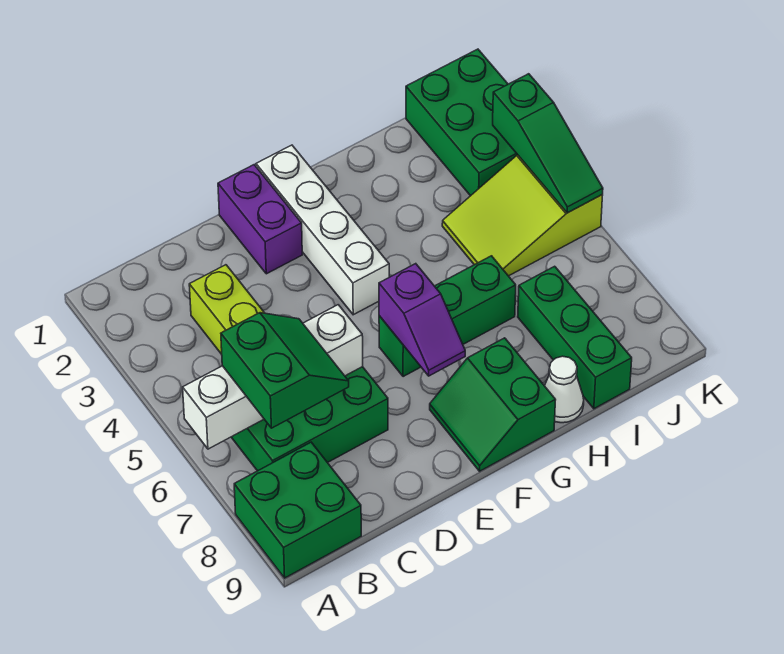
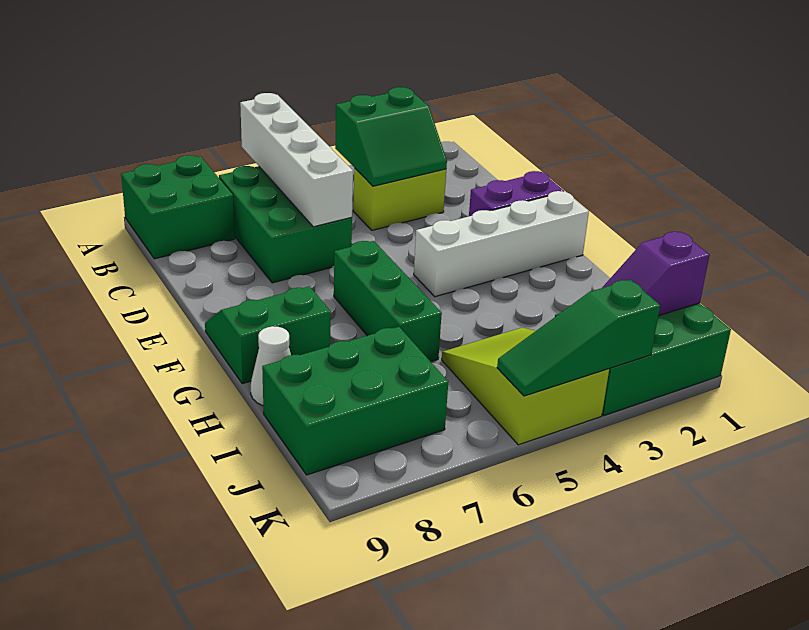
green 2x2 slope [221,313,349,428] -> green 2x2 slope moved to [335,87,447,186]
purple 1x2 slope [379,264,465,376] -> purple 1x2 slope moved to [602,232,710,316]
green 1x3 brick [518,266,632,409] -> green 2x3 brick [262,327,448,475]

